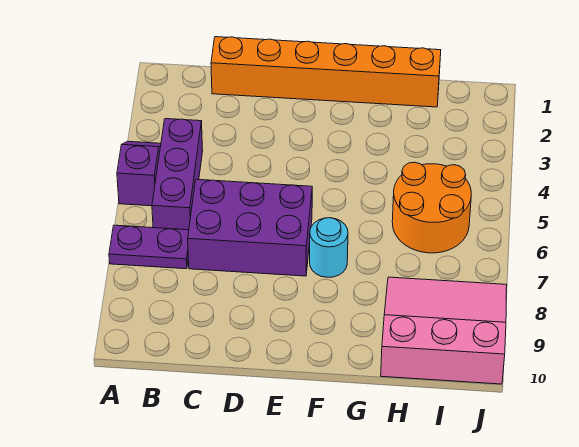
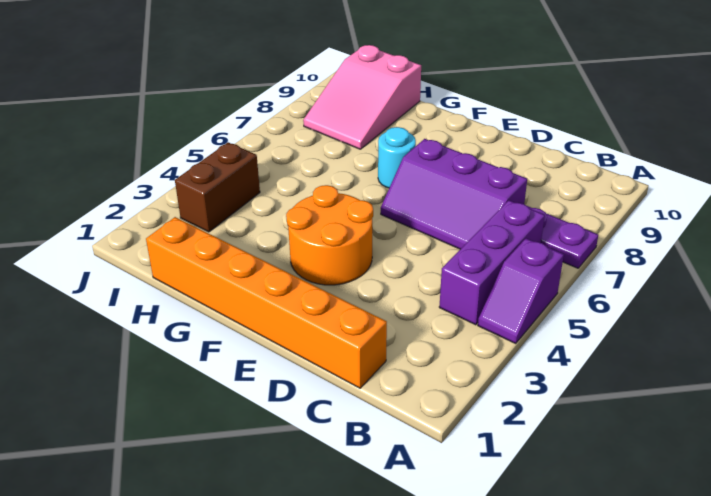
purple 2x3 brick [188,179,312,276] -> purple 2x3 slope [381,139,527,249]
orange 2x2 round brick [392,162,471,253] -> orange 2x2 round brick moved to [286,185,373,285]
pink 3x3 slope [381,277,507,384] -> pink 2x3 slope [303,45,421,149]
none -> brown 1x2 brick [175,142,260,232]

